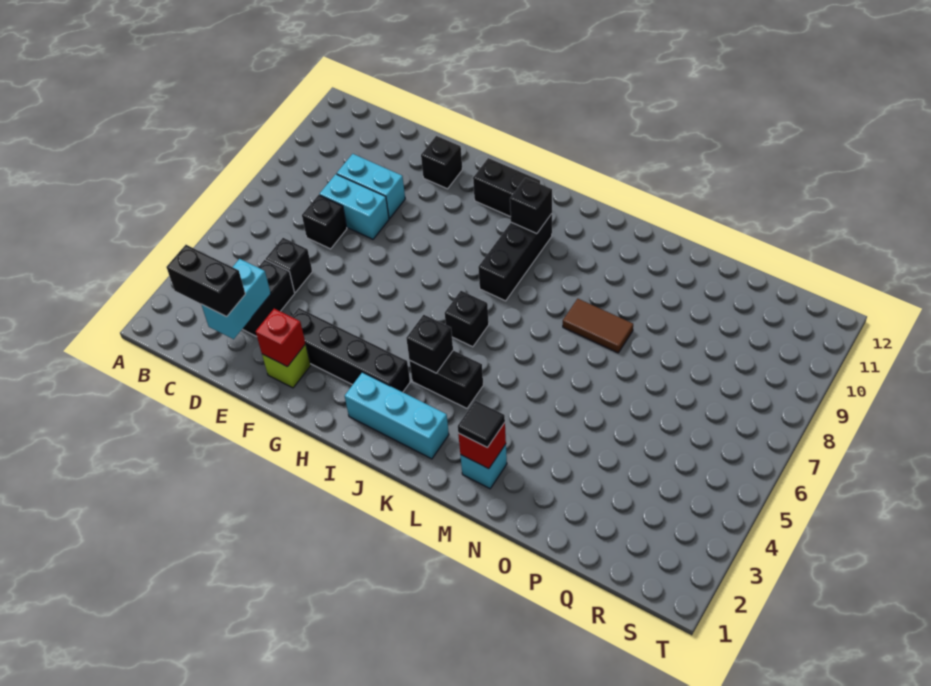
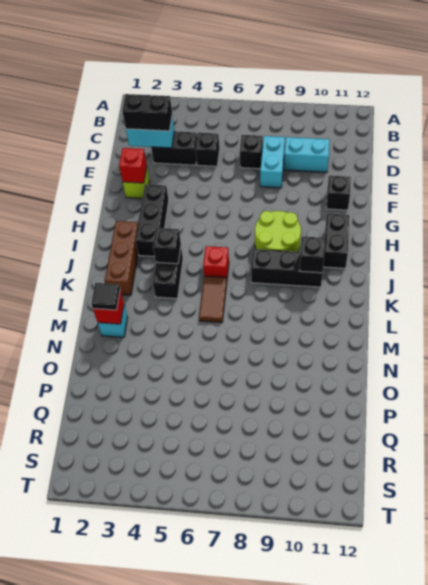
black 1x2 brick [166,245,245,317] -> black 1x2 brick turned to [122,94,172,131]
cyan 1x2 brick [337,154,405,218] -> cyan 1x2 brick turned to [284,137,330,172]
black 1x4 brick [292,308,410,392] -> black 1x3 brick [136,184,169,257]
none -> lime 2x2 round brick [255,211,301,252]
cyan 1x3 brick [345,372,449,459] -> brown 1x3 brick [105,221,138,295]
black 1x1 brick [445,291,489,347] -> red 1x1 brick [203,246,229,278]
brown 1x2 tile [563,299,633,353] -> brown 1x2 tile moved to [199,276,227,323]

